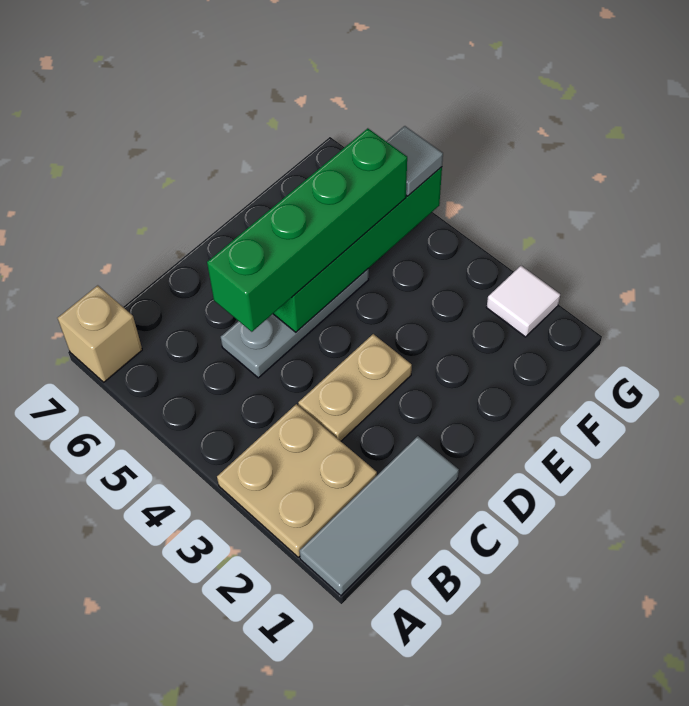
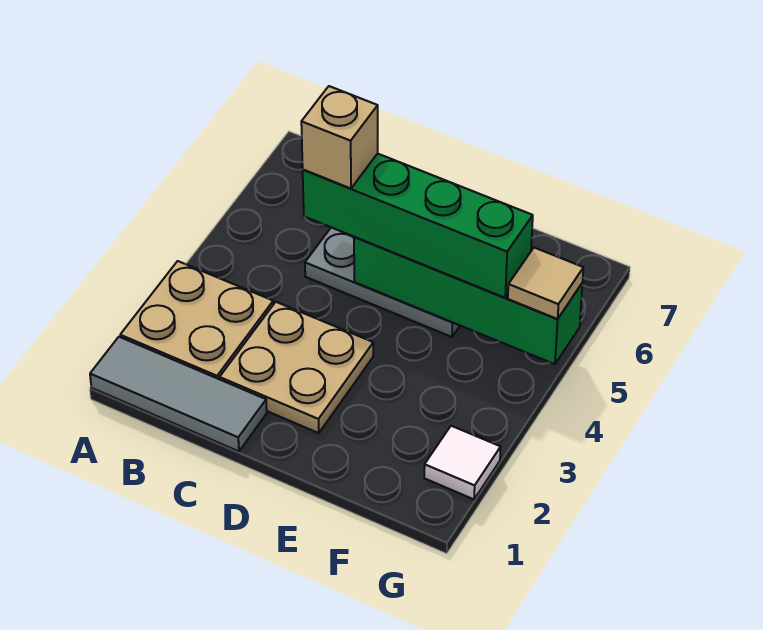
tan 1x1 brick [58,285,142,382] -> tan 1x1 brick moved to [301,86,378,188]
tan 1x2 plate [298,334,412,441] -> tan 2x2 plate [220,302,373,433]
grey 1x1 tile [386,126,443,196] -> tan 1x1 tile [508,248,583,319]

